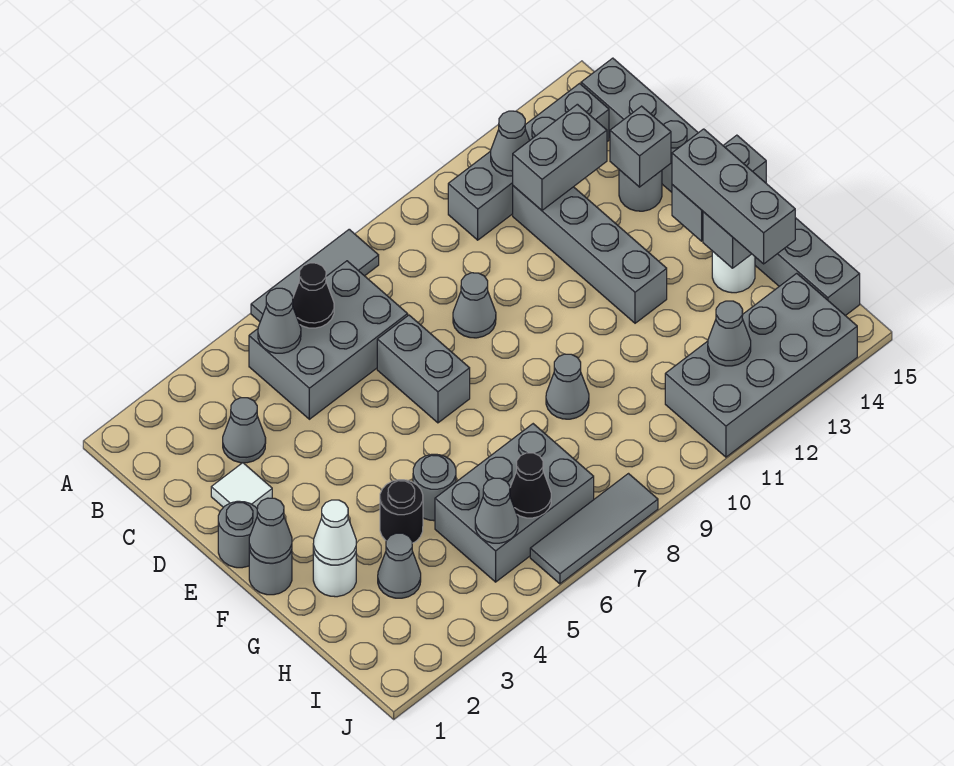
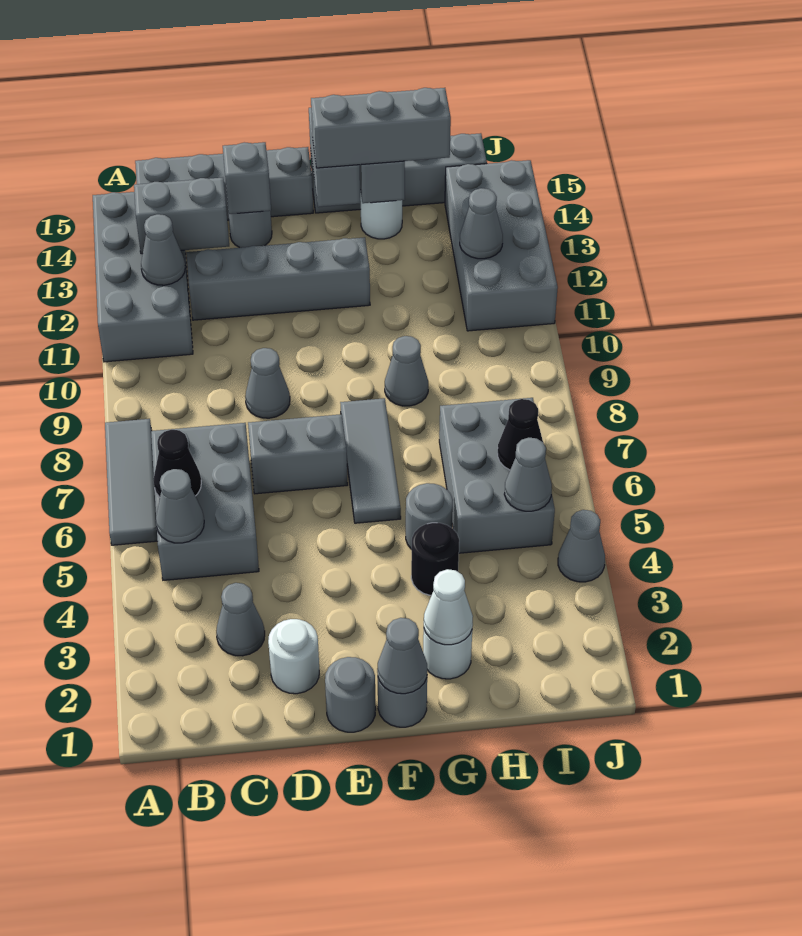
grey 1x4 brick [448,84,609,240] -> grey 2x4 brick [93,192,193,362]
grey 1x2 brick [513,104,607,210] -> grey 1x2 brick turned to [134,178,229,254]
white 1x1 tile [211,463,272,509] -> white 1x1 round brick [268,619,319,694]
grey 1x1 cone [378,533,421,598] -> grey 1x1 cone moved to [558,510,605,582]
grey 1x3 tile [530,474,658,584] -> grey 1x3 tile moved to [340,398,401,523]

